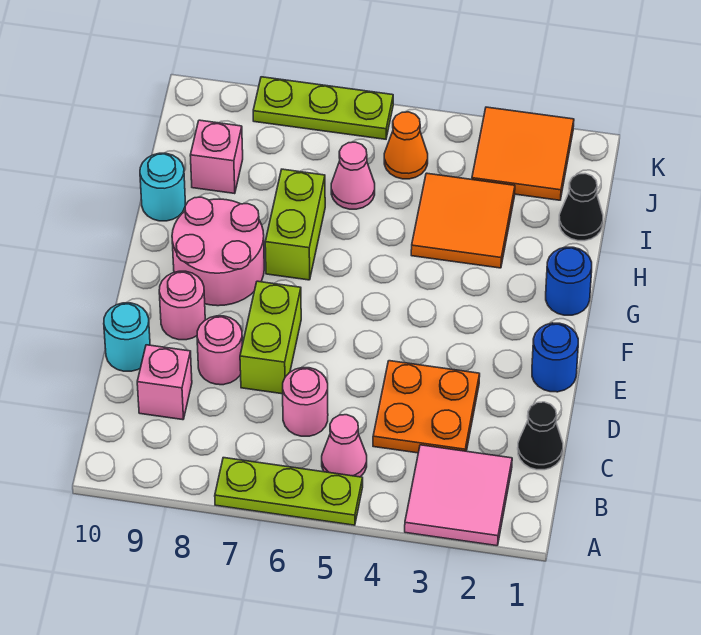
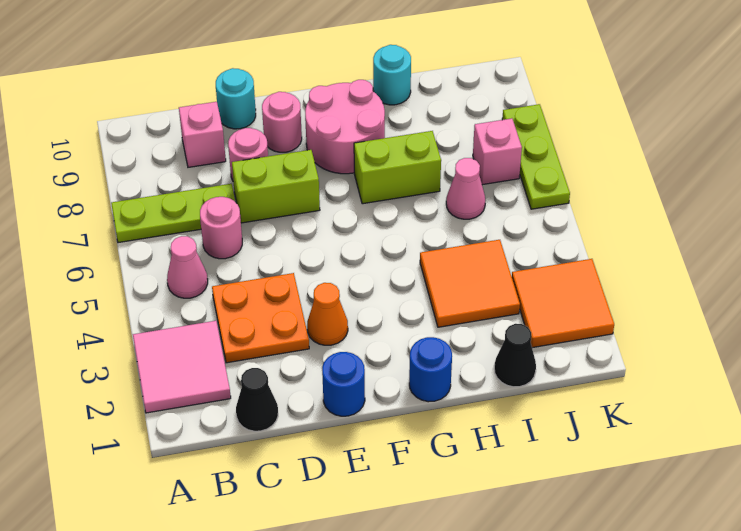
lime 1x3 plate [215,458,363,525] -> lime 1x3 plate turned to [111,184,235,243]
pink 1x1 brick [190,120,243,194] -> pink 1x1 brick moved to [473,118,522,185]
orange 1x1 cone [384,112,428,179] -> orange 1x1 cone moved to [307,283,348,345]

